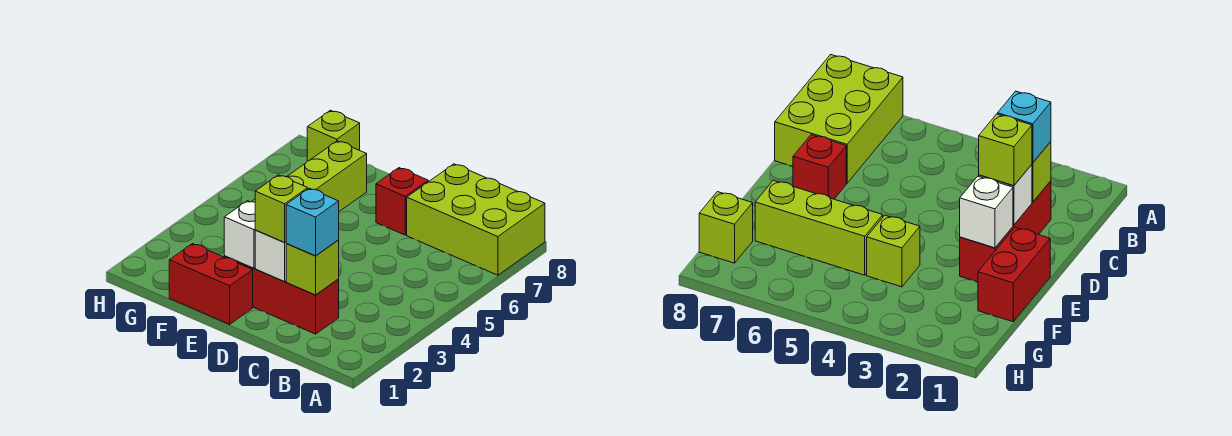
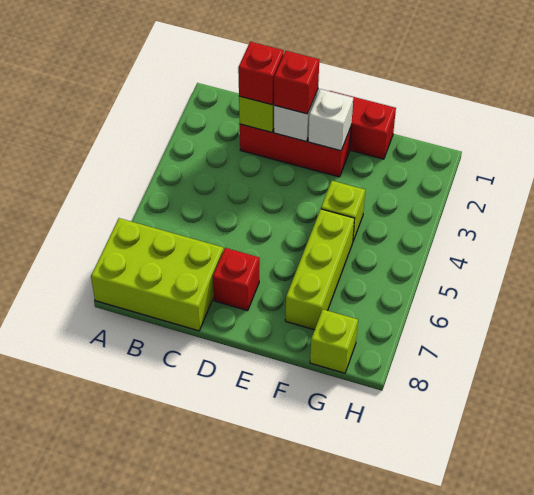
cyan 1x1 brick [286,188,339,256] -> red 1x1 brick [238,42,284,105]
lime 1x1 brick [255,175,308,243] -> red 1x1 brick [274,51,319,114]

